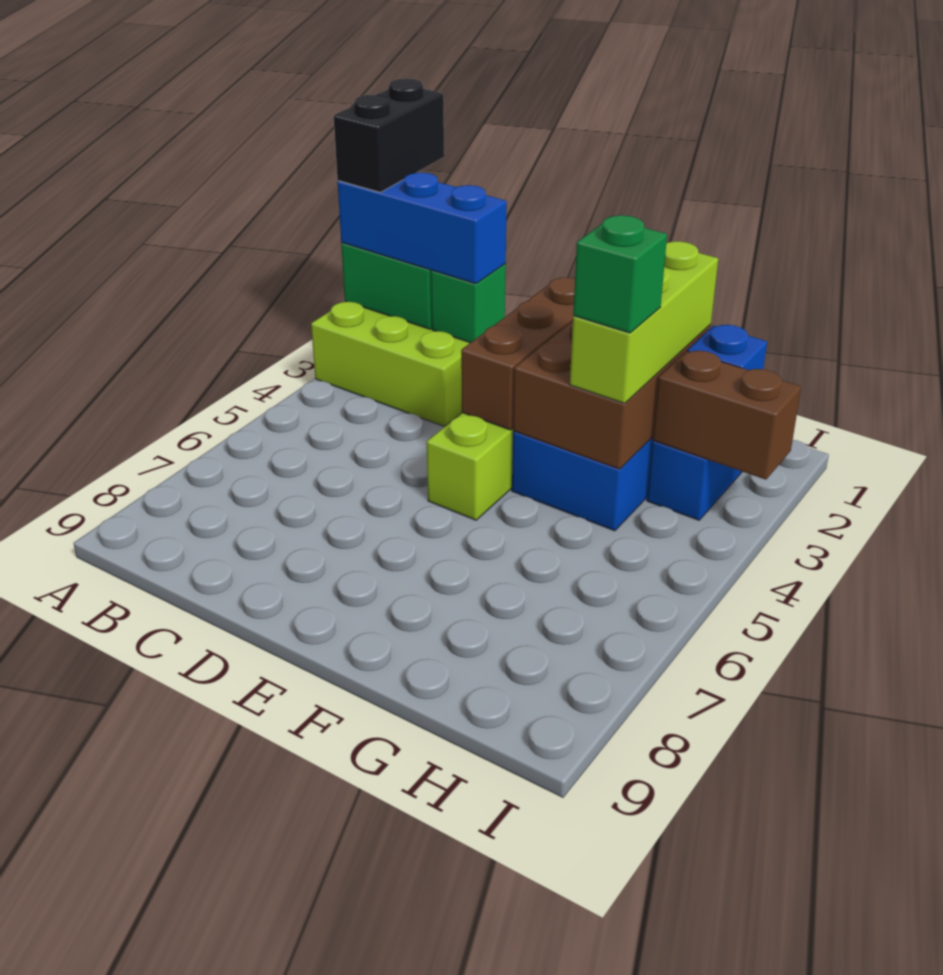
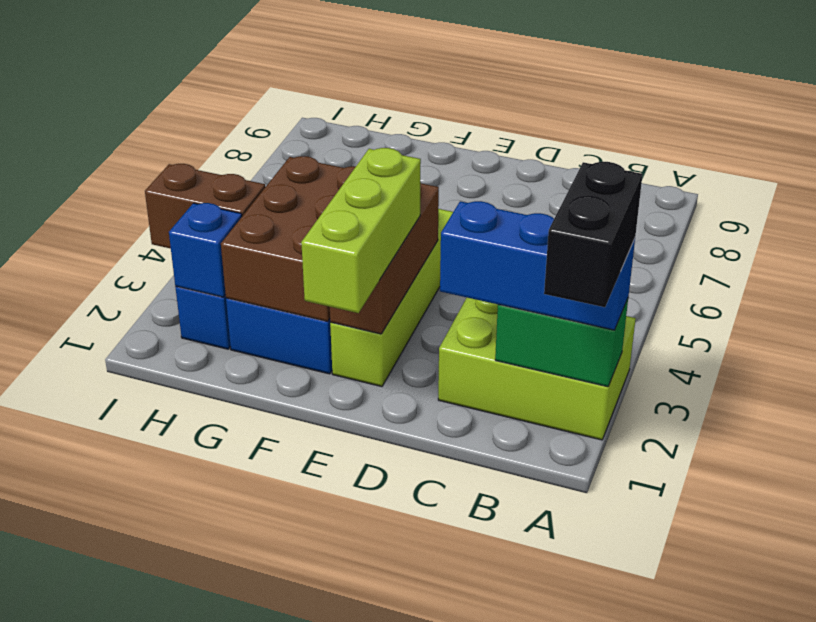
green 1x1 brick [431,264,506,343] -> none
lime 1x3 brick [570,241,718,403] -> lime 1x3 brick moved to [301,148,421,313]
green 1x1 brick [573,215,667,333] -> none

